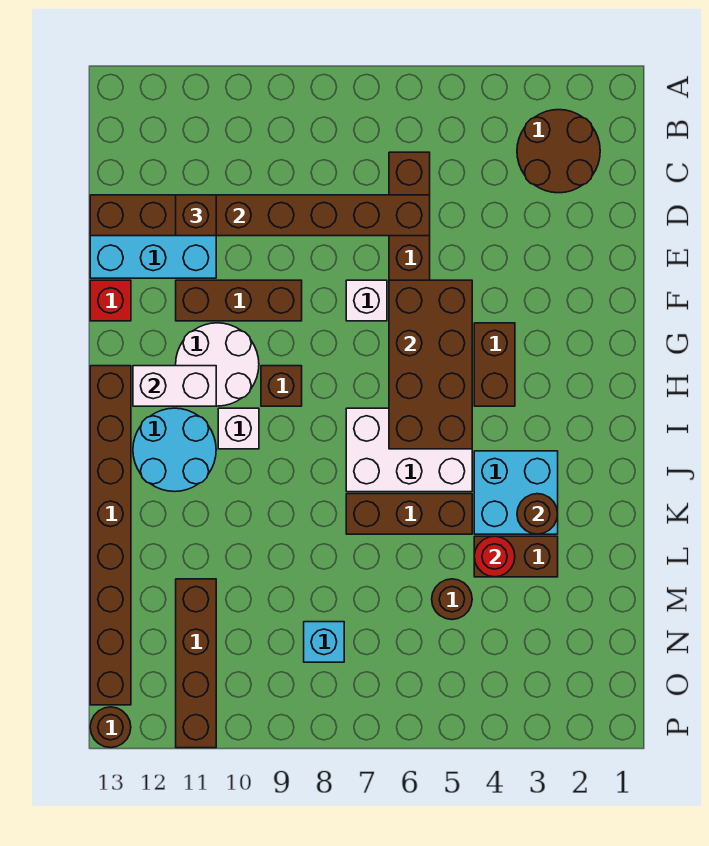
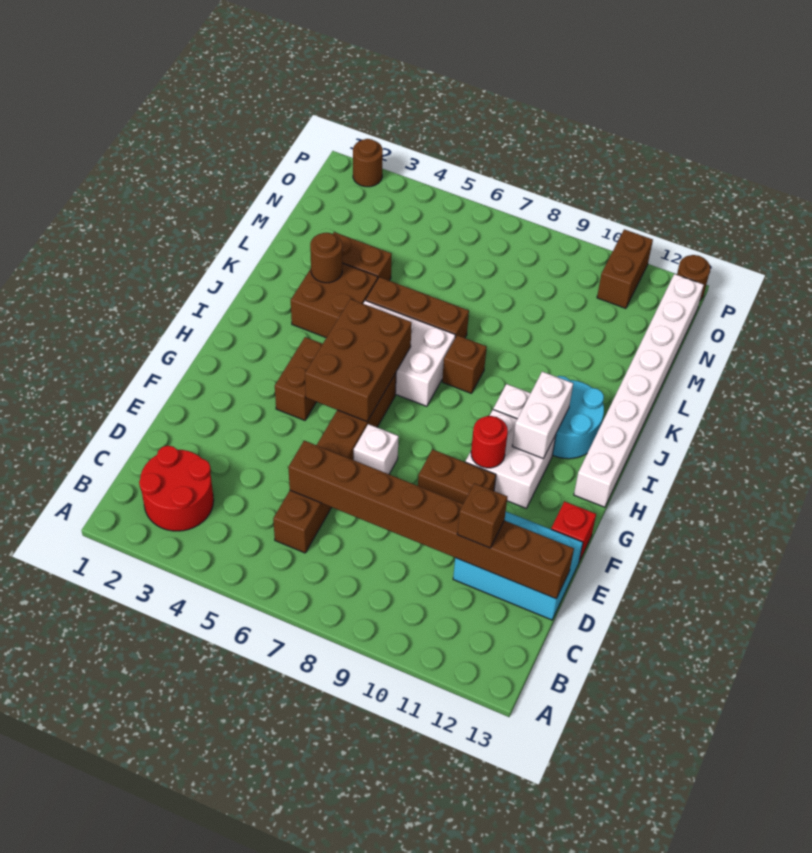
brown 2x2 round brick [517,110,600,193] -> red 2x2 round brick [139,446,214,531]
brown 2x4 brick [389,280,472,449] -> brown 2x3 brick [305,299,412,421]
brown 1x3 brick [176,280,302,321] -> brown 1x2 brick [418,449,496,504]
white 2x2 round brick [176,323,259,406] -> white 2x2 brick [466,410,556,508]
brown 1x1 brick [261,366,302,406] -> brown 1x1 brick moved to [442,335,487,393]
white 1x2 brick [133,366,216,406] -> white 1x2 brick turned to [512,372,573,459]
brown 1x8 brick [90,366,131,705] -> white 1x8 brick [574,274,704,507]
cyan 2x2 brick [474,451,558,534] -> brown 2x2 brick [291,263,378,338]
red 1x1 round brick [474,536,515,577] -> red 1x1 round brick moved to [471,416,508,468]
brown 1x1 round brick [432,579,472,620] -> brown 1x1 round brick moved to [353,139,383,187]
brown 1x4 brick [176,579,216,748] -> brown 1x2 brick [597,229,653,308]
cyan 1x1 brick [304,622,344,662] -> none

